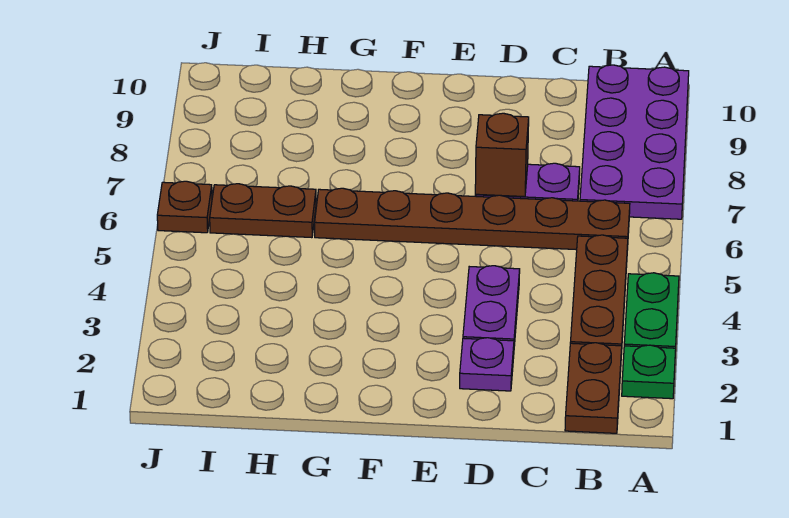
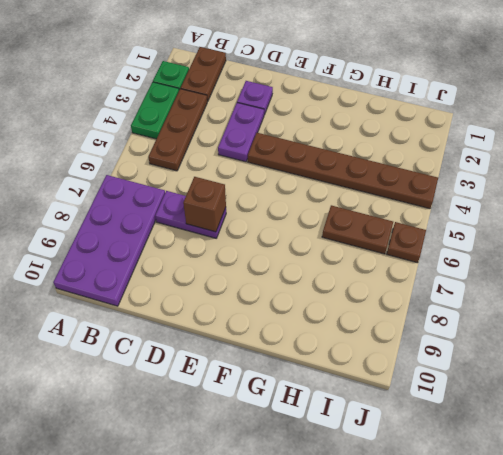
brown 1x6 plate [315,188,630,250] -> brown 1x6 plate moved to [248,133,438,209]

